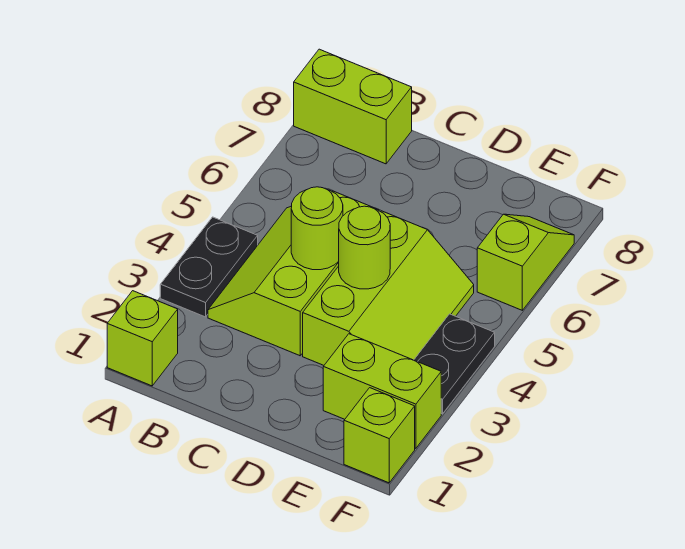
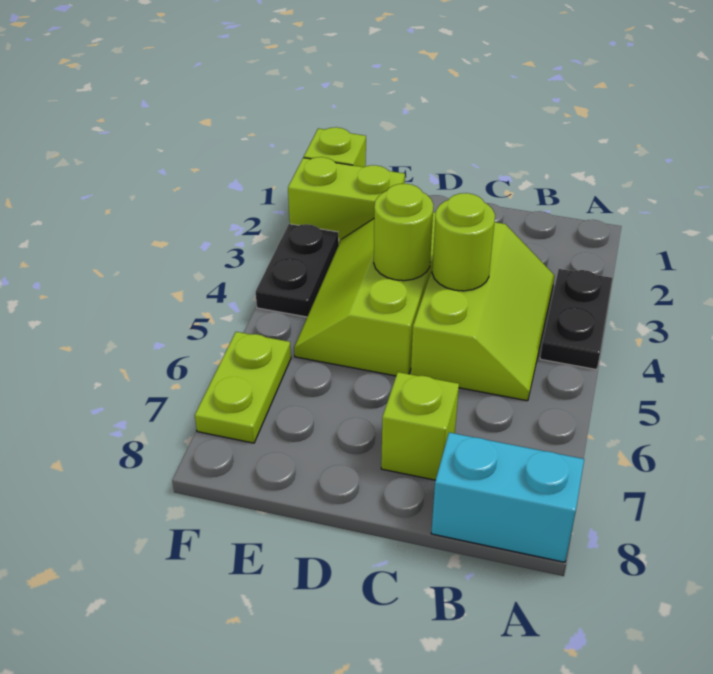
lime 1x1 brick [107,291,178,386] -> lime 1x1 brick moved to [381,372,459,480]
lime 1x2 brick [294,49,412,164] -> cyan 1x2 brick [431,432,584,562]
lime 1x2 slope [477,214,574,310] -> lime 1x2 plate [195,332,291,443]

